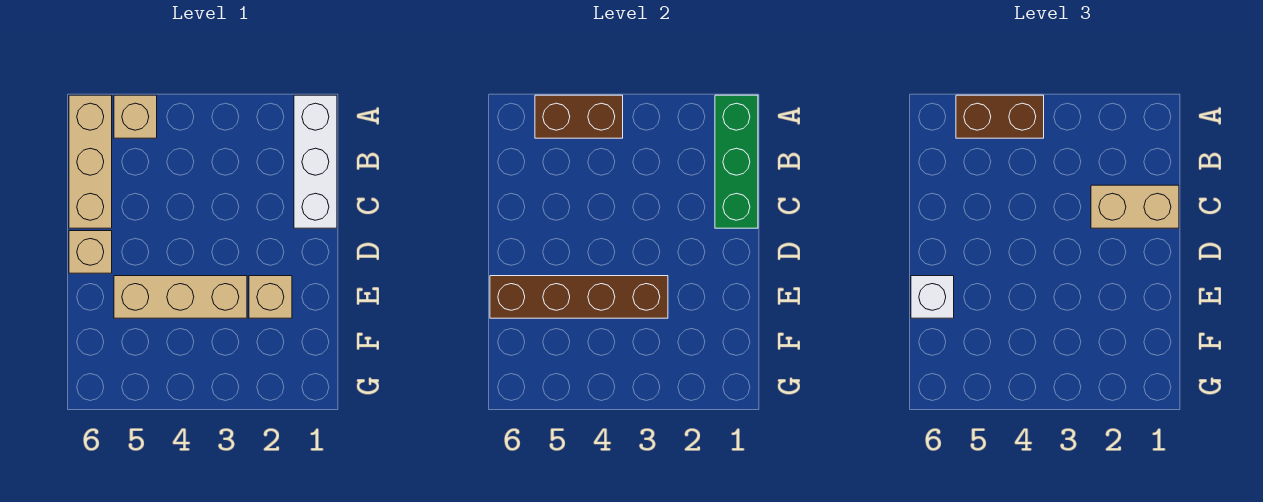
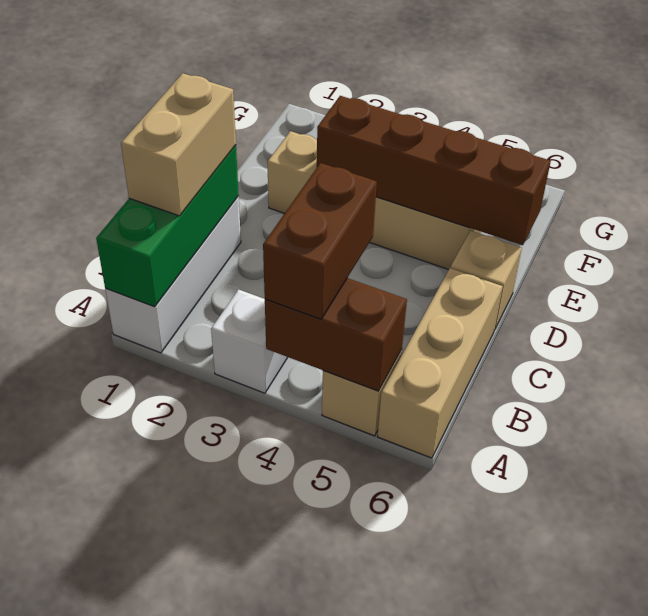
brown 1x2 brick [956,95,1044,138] -> brown 1x2 brick turned to [263,163,377,319]
tan 1x2 brick [1091,185,1179,228] -> tan 1x2 brick turned to [121,73,236,216]
white 1x1 brick [911,276,954,318] -> white 1x1 brick moved to [211,289,288,393]

